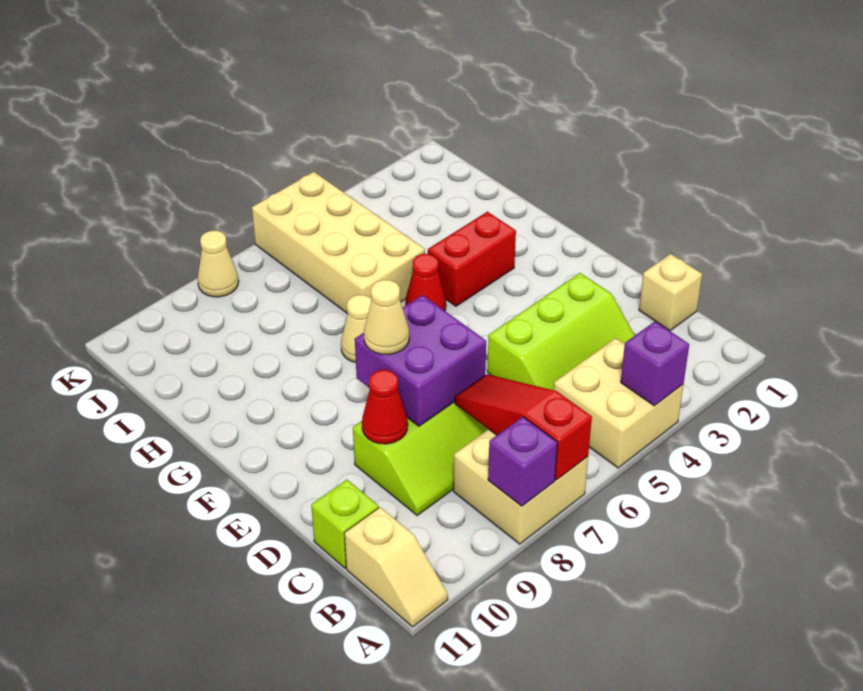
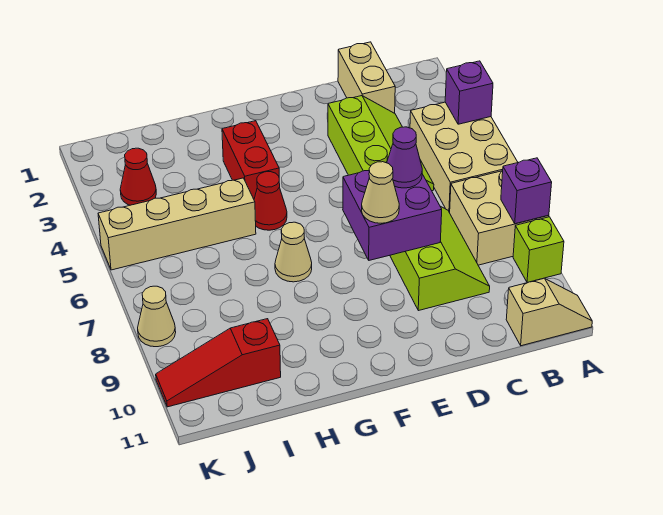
tan 2x2 brick [554,338,684,468] -> tan 2x3 brick [410,102,518,213]
red 1x3 slope [455,374,592,480] -> red 1x3 slope moved to [156,319,281,407]
tan 1x1 brick [639,254,702,331] -> tan 1x2 brick [338,42,395,113]
lime 1x1 brick [311,480,379,568] -> lime 1x1 brick moved to [513,217,564,283]
none -> purple 1x1 cone [387,127,422,188]
red 1x1 cone [362,370,408,444] -> red 1x1 cone moved to [120,148,156,205]
tan 2x4 brick [252,172,425,313] -> tan 1x4 brick [98,178,256,270]

